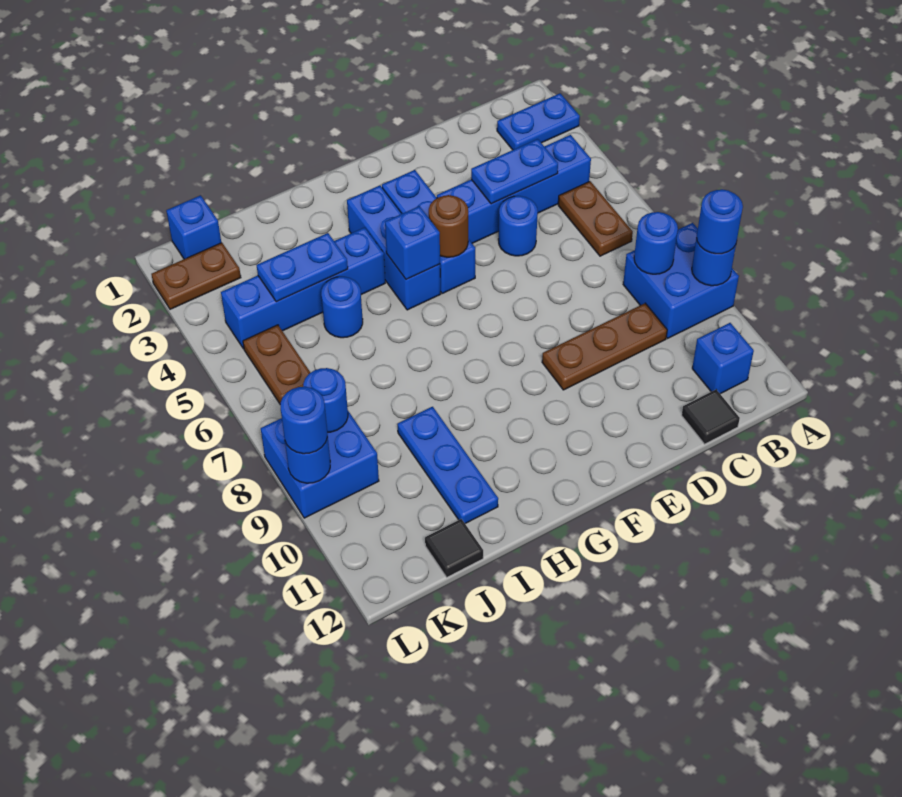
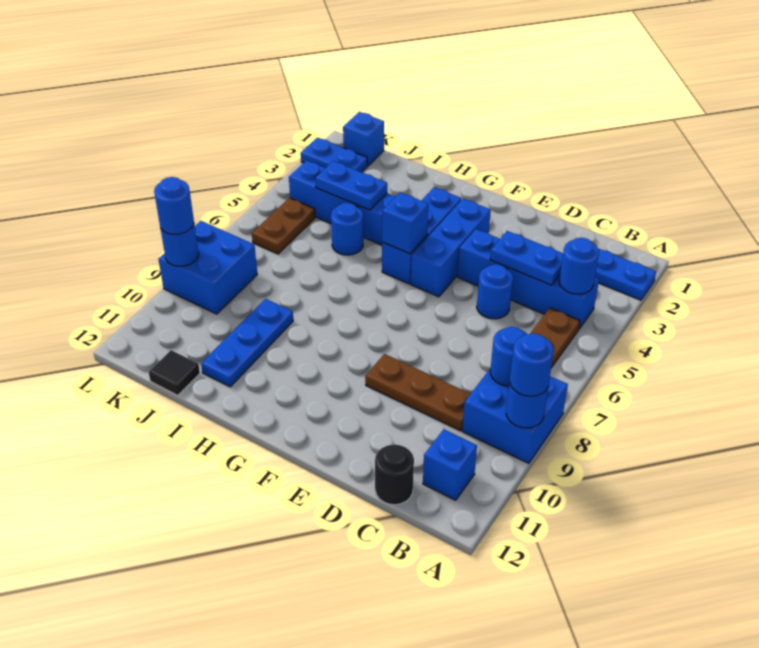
black 1x1 tile [682,390,740,444] -> black 1x1 round brick [375,445,414,505]
brown 1x1 round brick [429,195,468,257] -> none
brown 1x2 plate [152,243,241,309] -> blue 1x2 plate [301,138,368,172]
blue 1x1 round brick [303,368,348,432] -> blue 1x1 round brick moved to [559,238,599,294]

